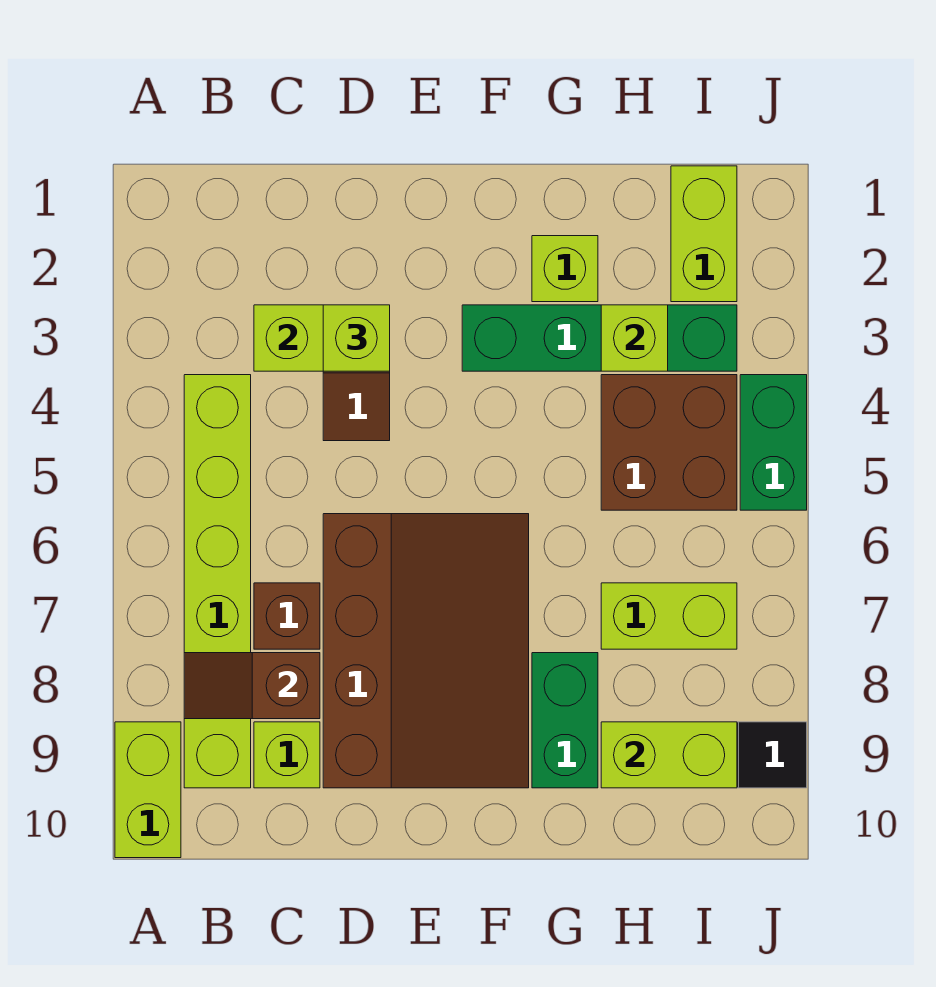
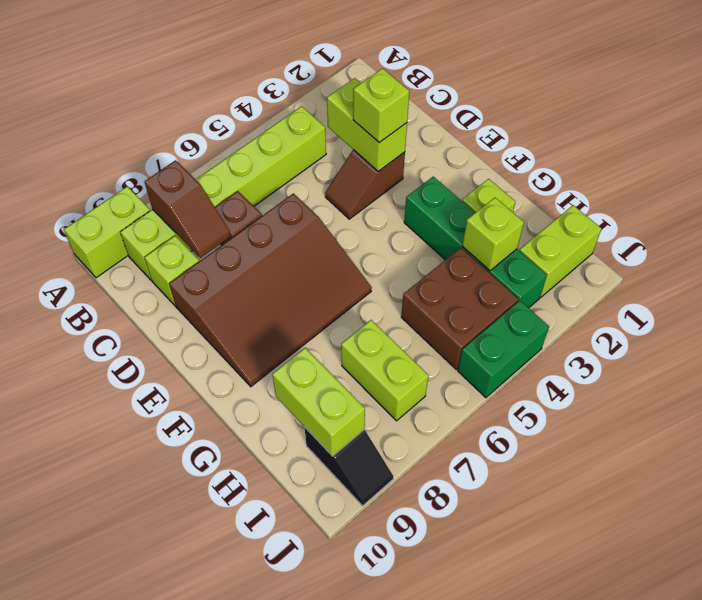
brown 1x2 slope [184,653,320,719] -> brown 1x2 slope turned to [144,160,231,258]
green 1x2 brick [532,653,598,788] -> none

